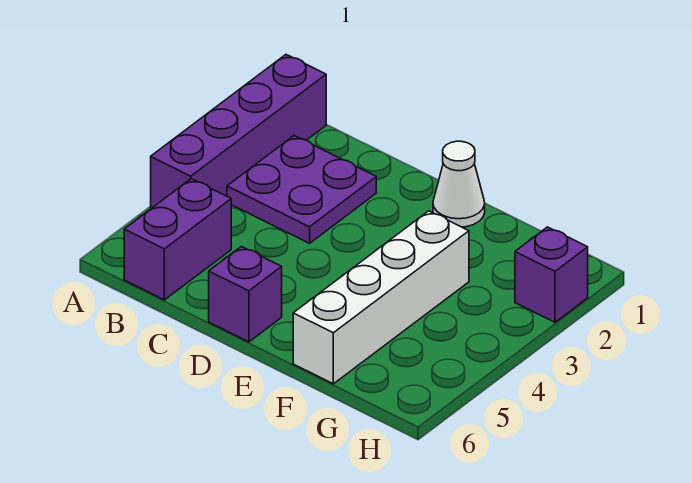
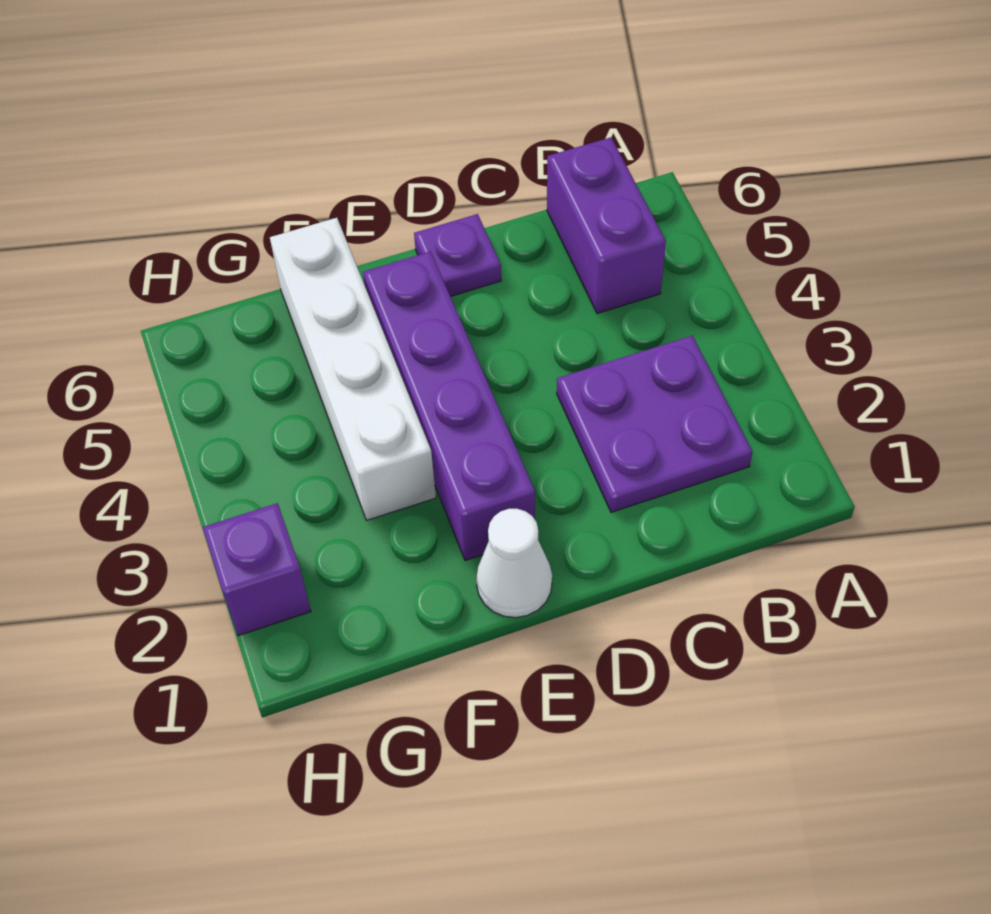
purple 1x4 brick [151,55,326,208] -> purple 1x4 brick moved to [363,252,535,561]
purple 1x1 brick [209,247,282,342] -> purple 1x1 plate [414,214,501,297]

